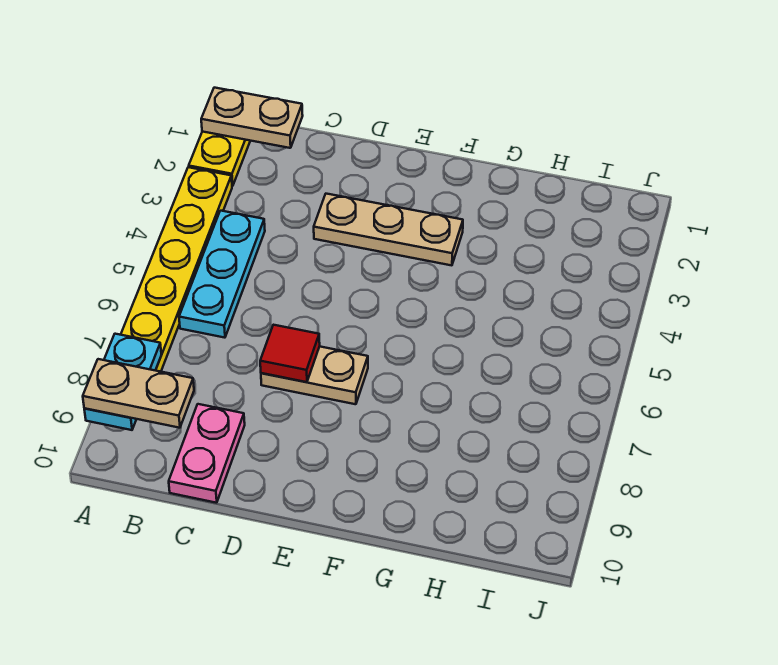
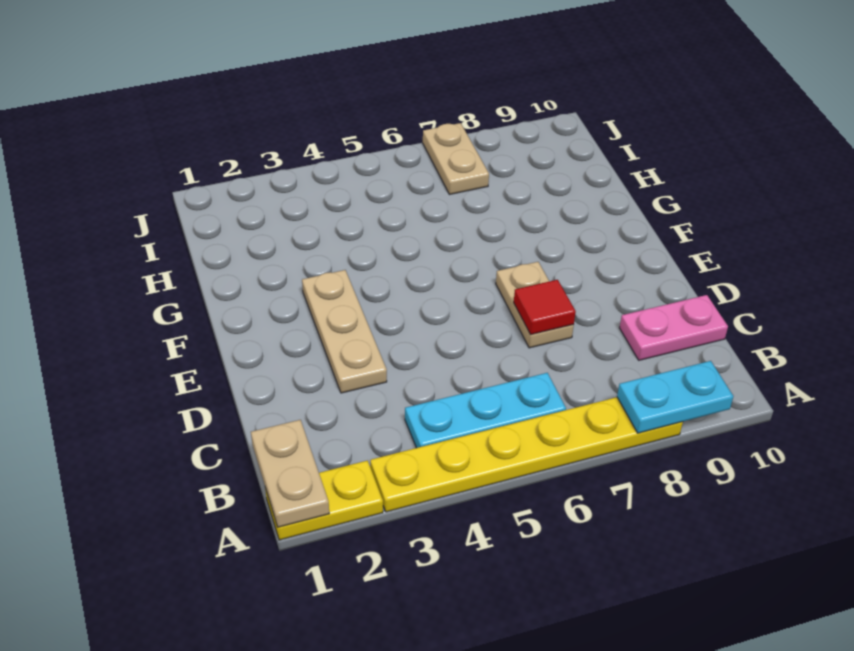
tan 1x2 plate [83,359,194,428] -> tan 1x2 plate moved to [423,123,489,195]

